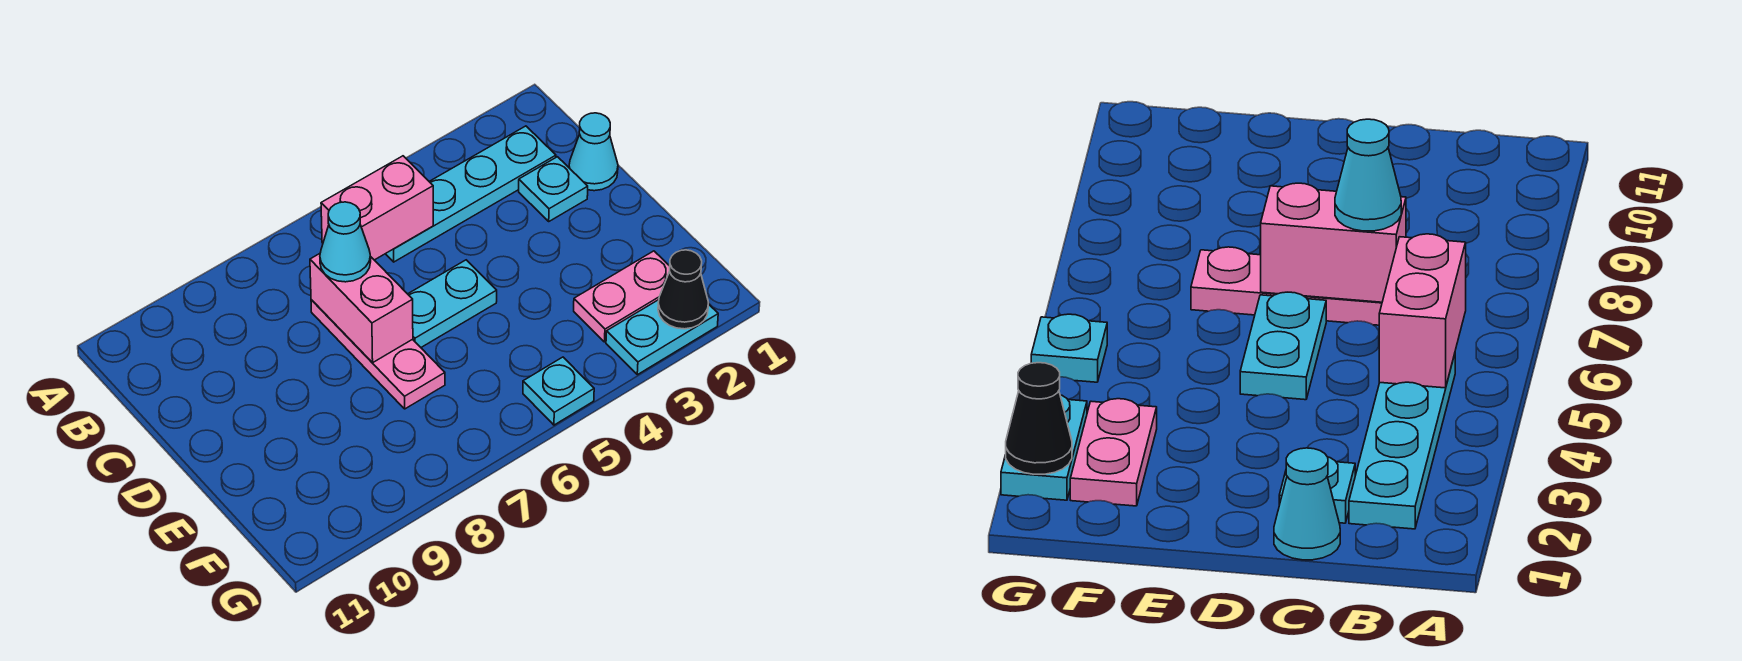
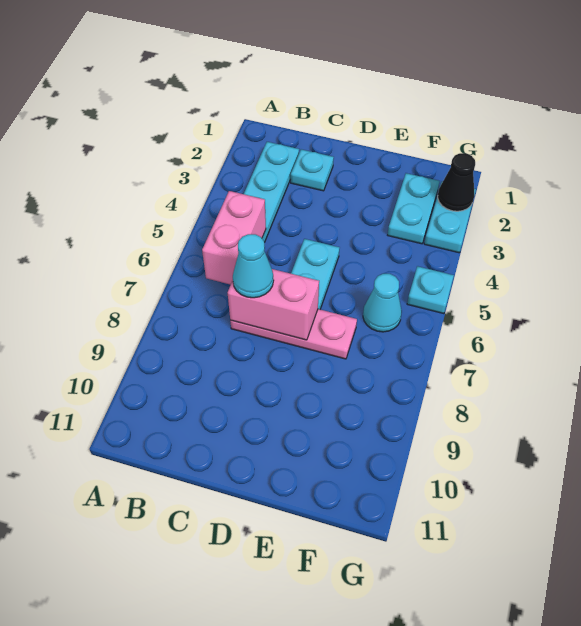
cyan 1x1 cone [569,113,618,191] -> cyan 1x1 cone moved to [363,274,402,332]
pink 1x2 plate [574,251,670,342] -> cyan 1x2 plate [388,173,440,244]

